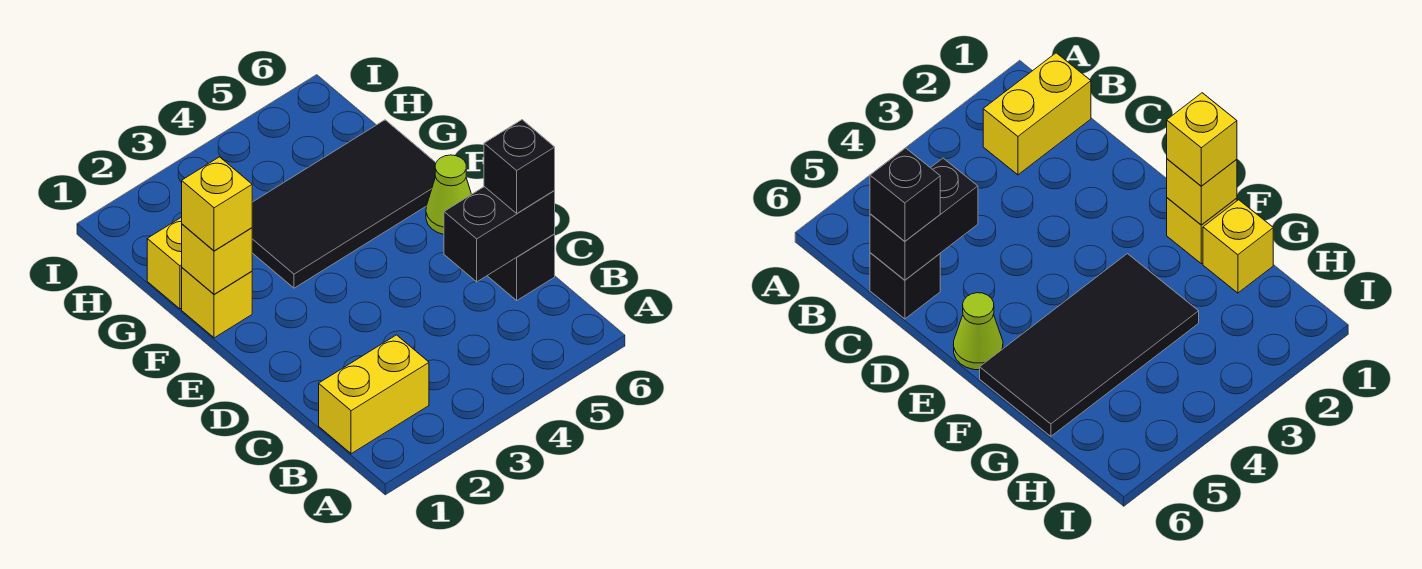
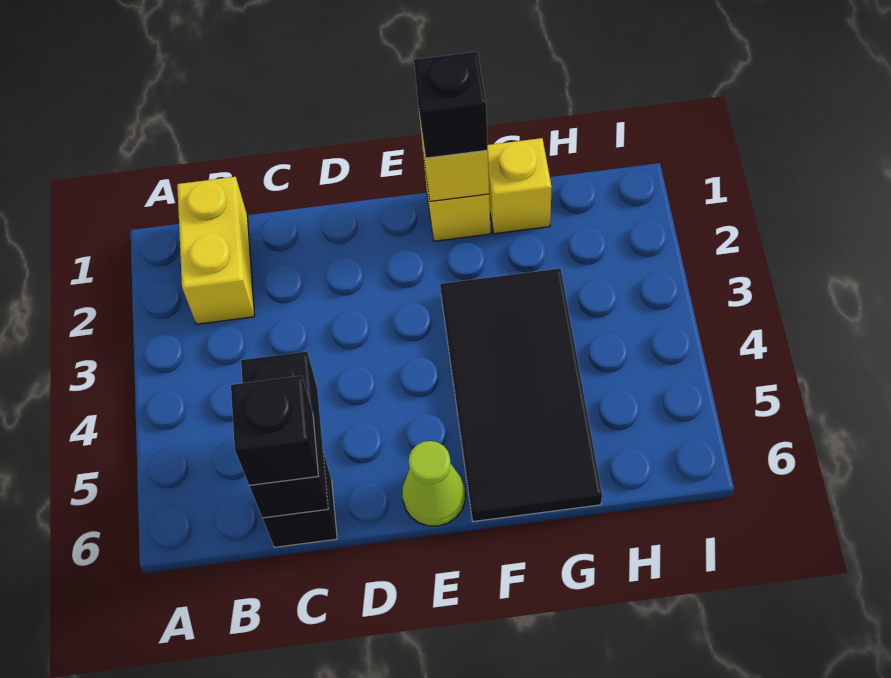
yellow 1x1 brick [182,157,252,251] -> black 1x1 brick [414,52,488,158]

